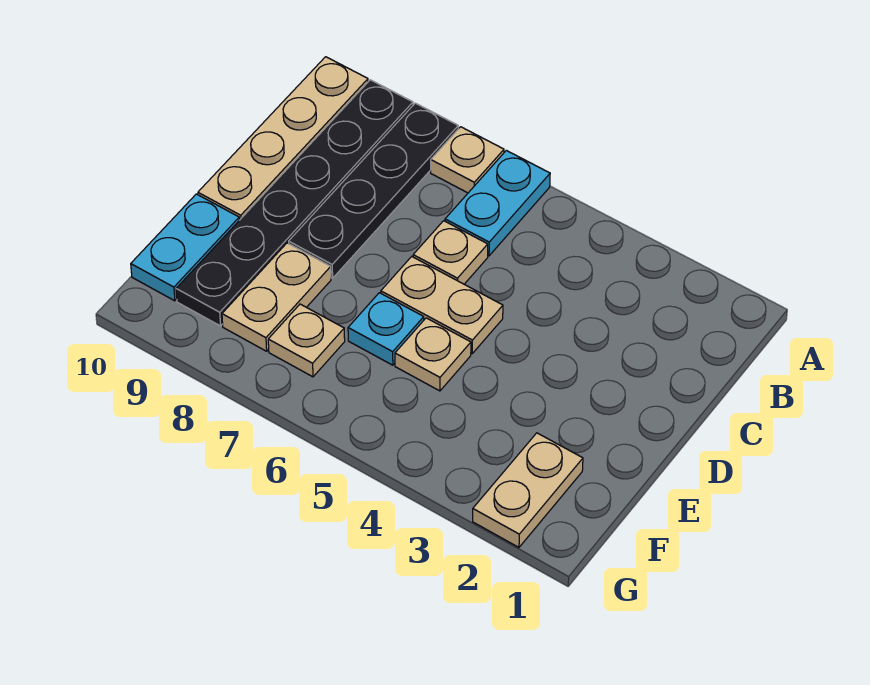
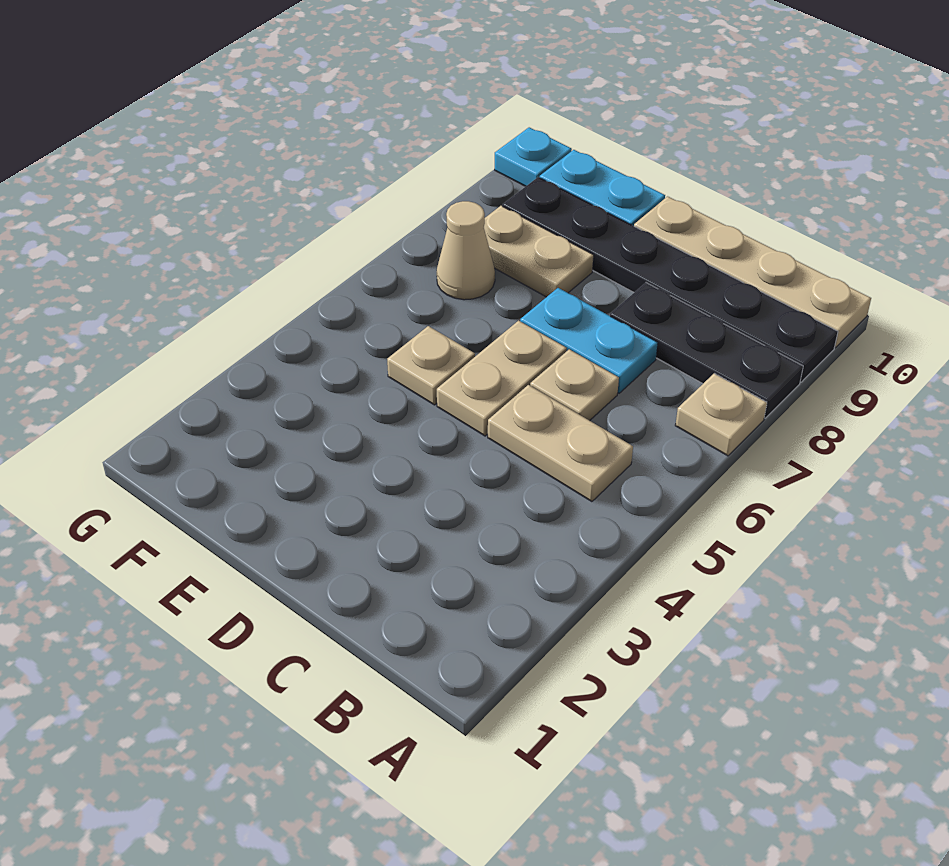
cyan 1x2 plate [445,150,550,256] -> cyan 1x2 plate moved to [520,288,658,393]
black 1x4 plate [289,103,458,278] -> black 1x3 plate [610,283,803,418]
cyan 1x1 plate [348,293,424,365] -> cyan 1x1 plate moved to [495,127,572,186]
tan 1x2 plate [473,433,583,547] -> tan 1x2 plate moved to [488,385,633,502]
tan 1x1 plate [268,304,345,377] -> tan 1x1 cone [437,201,495,300]

